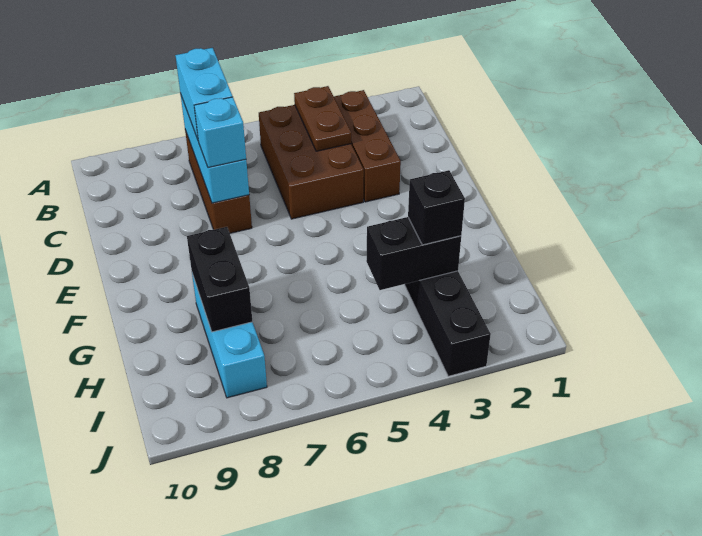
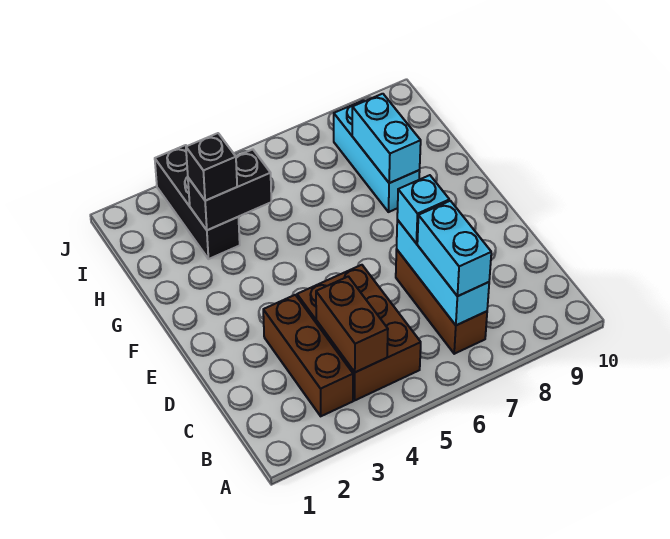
brown 1x2 plate [294,86,351,151] -> brown 1x2 brick [316,276,388,372]
black 1x2 brick [187,227,253,332] -> cyan 1x2 brick [352,94,421,183]

